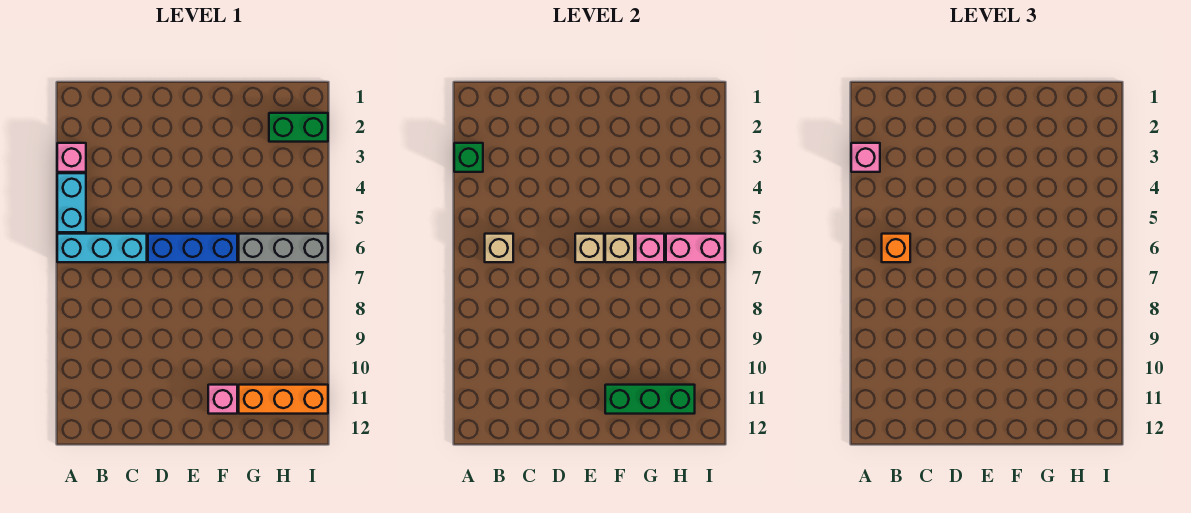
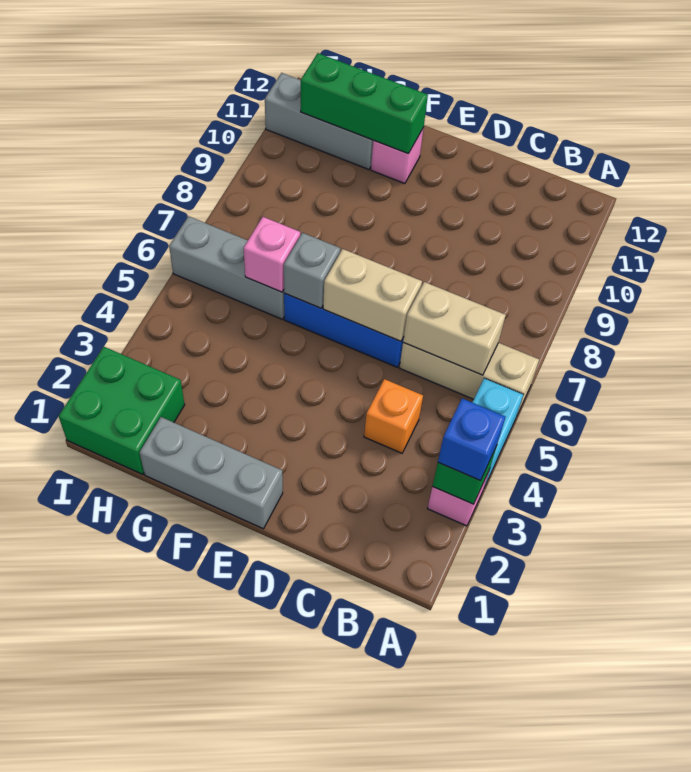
pink 1x1 brick [851,143,880,172] -> blue 1x1 brick [438,398,505,481]
cyan 1x3 brick [57,234,147,262] -> tan 1x3 brick [399,343,539,415]
tan 1x1 brick [485,234,513,262] -> tan 1x2 brick [403,282,506,375]
orange 1x1 brick [882,234,910,262] -> orange 1x1 brick moved to [364,379,423,453]
none -> grey 1x3 brick [139,417,283,529]
tan 1x1 brick [575,234,604,262] -> tan 1x2 brick [323,249,422,341]
tan 1x1 brick [605,234,634,262] -> grey 1x1 brick [284,233,340,308]
orange 1x3 brick [239,385,328,414] -> grey 1x3 brick [265,73,374,170]
green 1x2 brick [269,113,328,142] -> green 2x2 brick [59,347,185,474]
pink 1x2 brick [666,234,725,262] -> none

